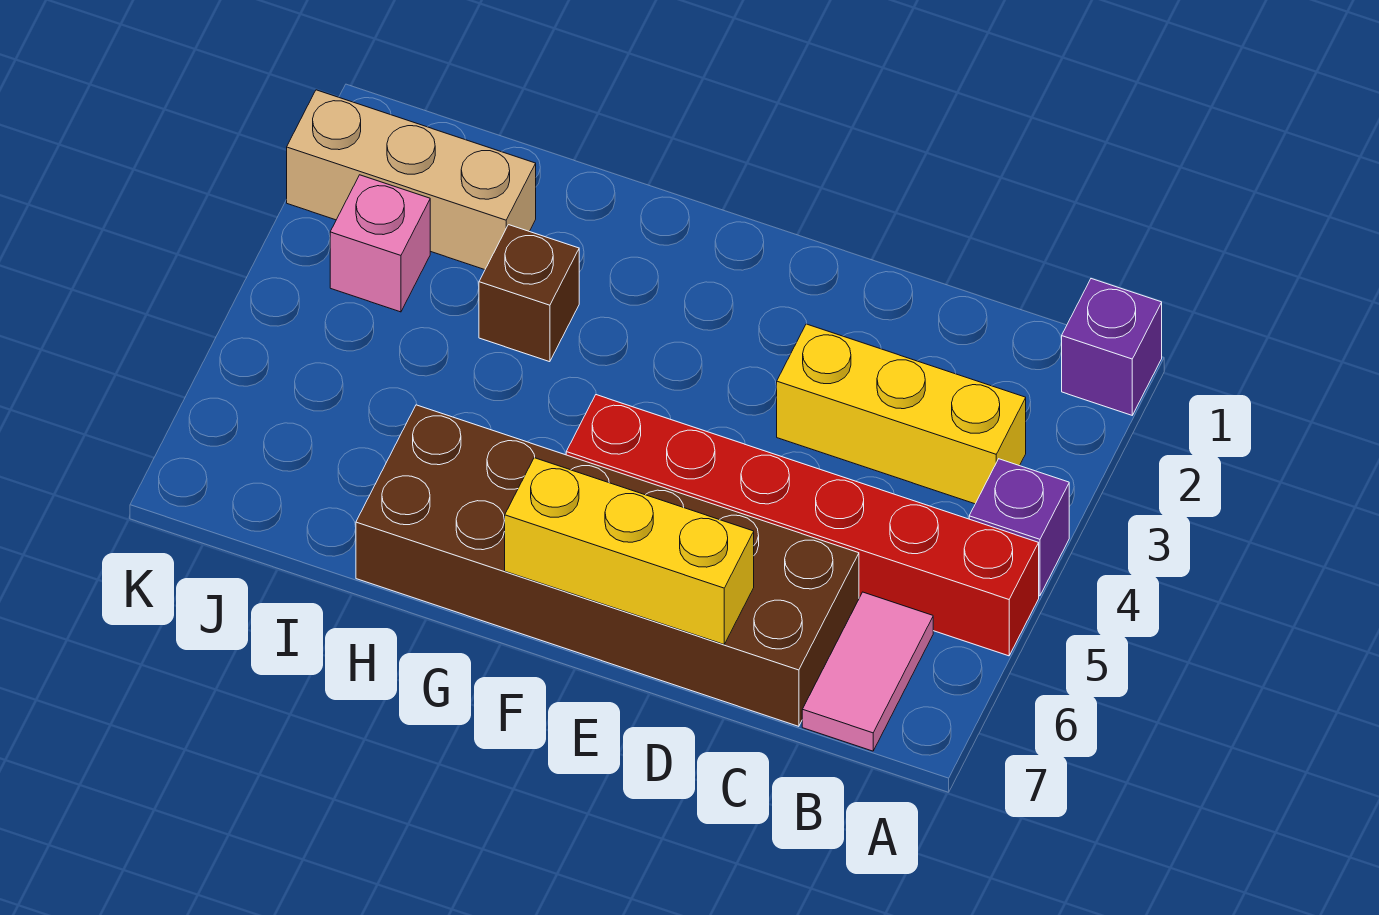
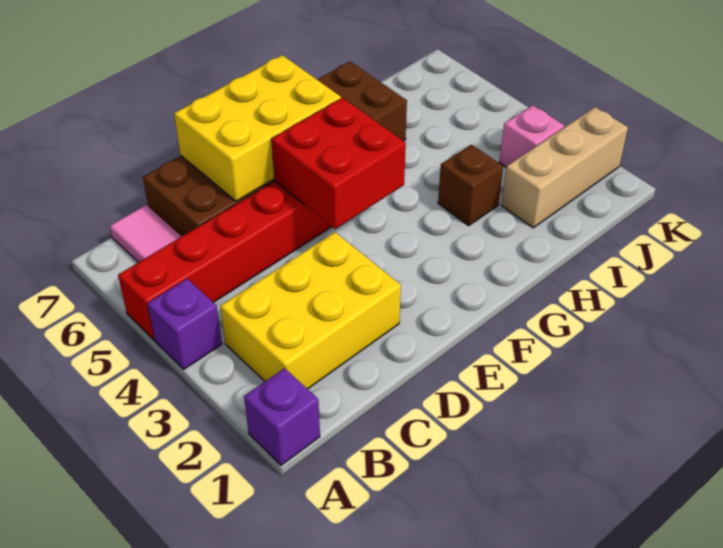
yellow 1x3 brick [777,324,1026,504] -> yellow 2x3 brick [220,232,401,389]
yellow 1x3 brick [505,458,754,644] -> yellow 2x3 brick [174,55,341,201]
none -> red 2x2 brick [271,98,406,229]

